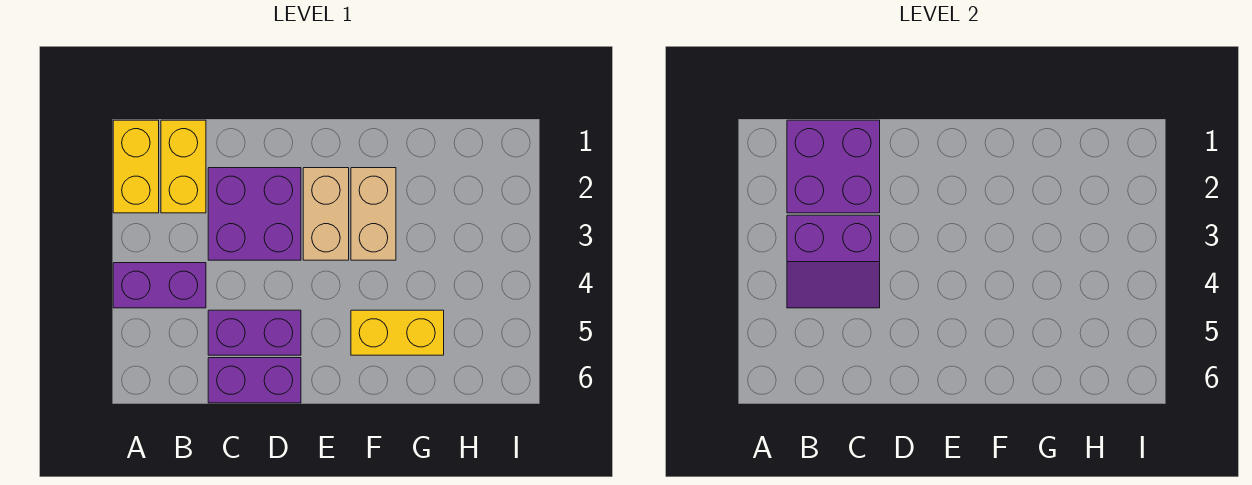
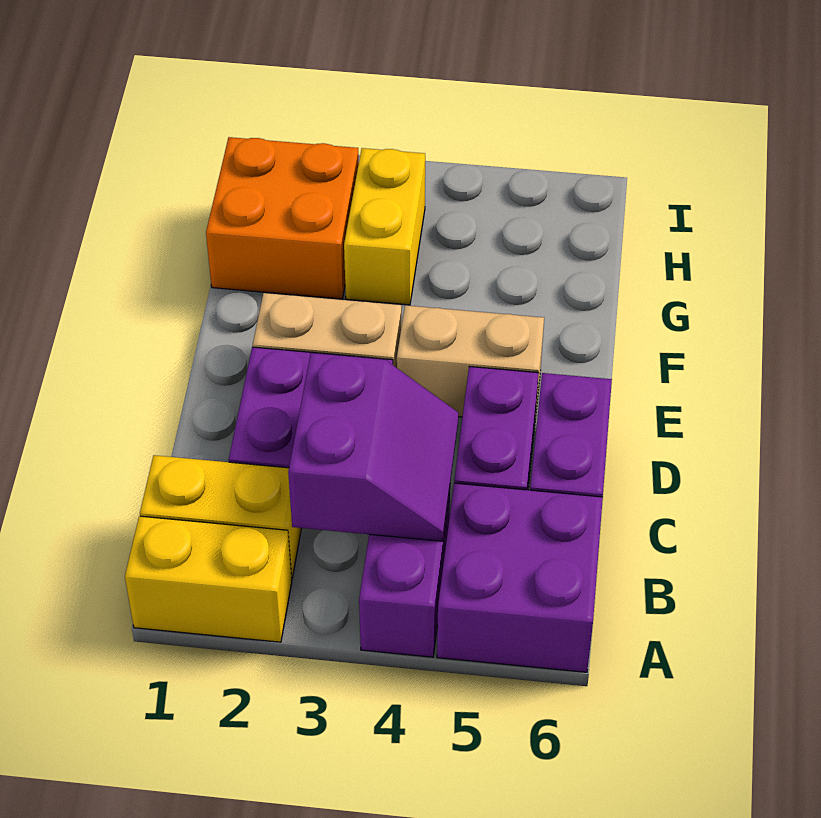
purple 2x2 brick [787,120,880,213] -> purple 2x2 brick moved to [437,483,603,672]
tan 1x2 brick [351,168,396,260] -> tan 1x2 brick moved to [397,305,544,419]
yellow 1x2 brick [351,310,444,355] -> yellow 1x2 brick moved to [344,148,425,305]
none -> orange 2x2 brick [206,137,359,299]

